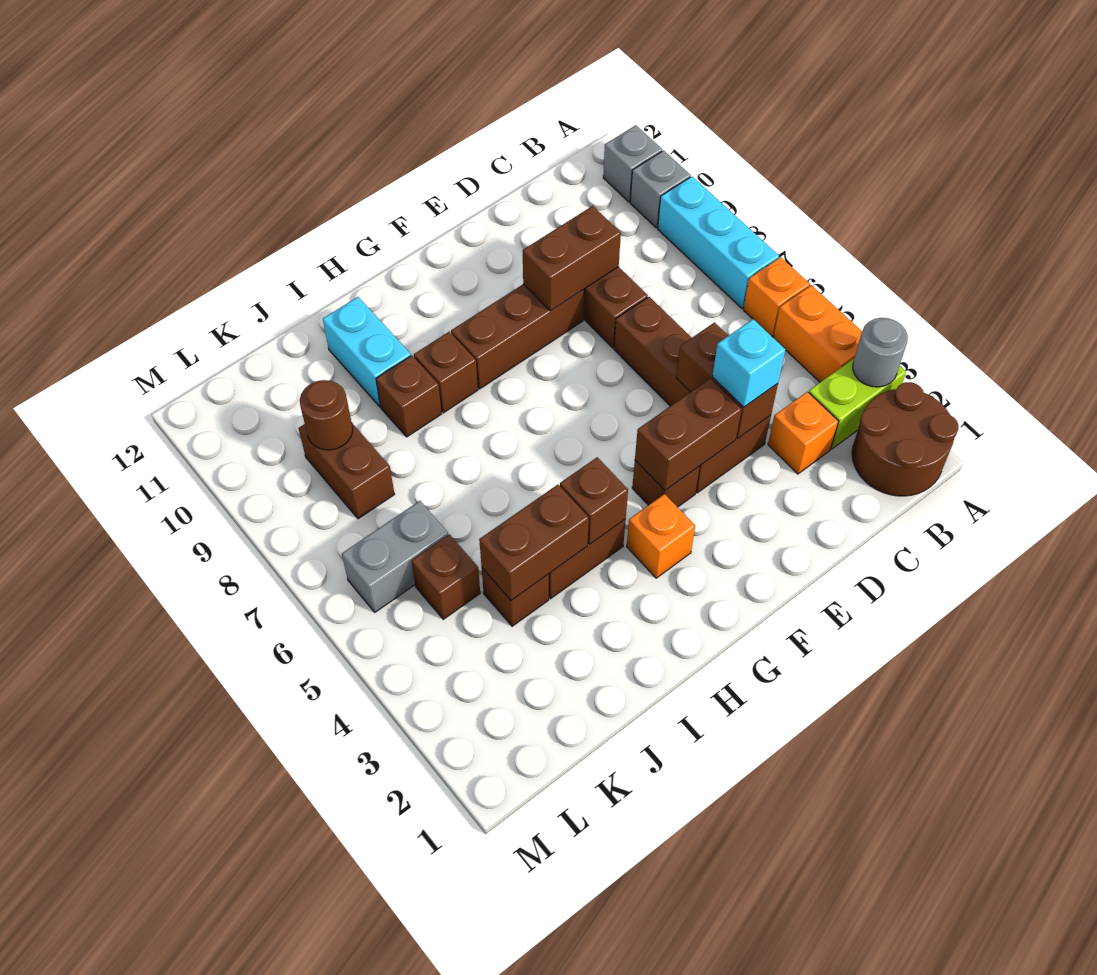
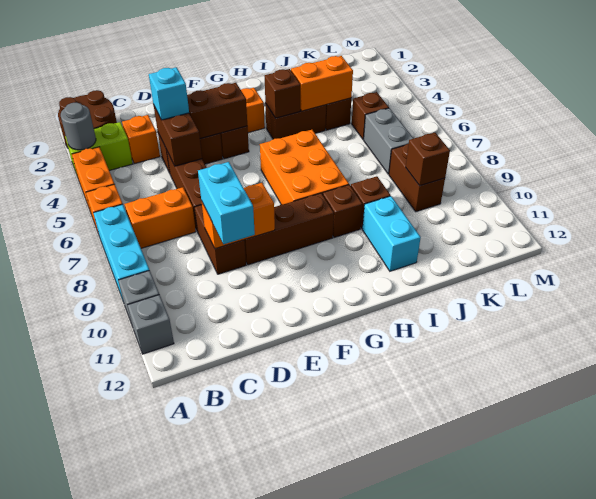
none -> orange 1x2 brick [124,187,196,248]
brown 1x2 brick [523,206,621,311] -> orange 1x2 brick [201,183,275,249]
none -> cyan 1x2 brick [198,162,255,244]
none -> orange 2x3 brick [260,130,349,205]
brown 1x2 brick [479,485,589,600] -> orange 1x2 brick [291,56,353,111]
grey 1x2 brick [342,501,448,612] -> grey 1x2 brick turned to [364,108,414,174]
brown 1x1 round brick [300,380,353,450] -> brown 1x1 brick [406,133,450,186]

